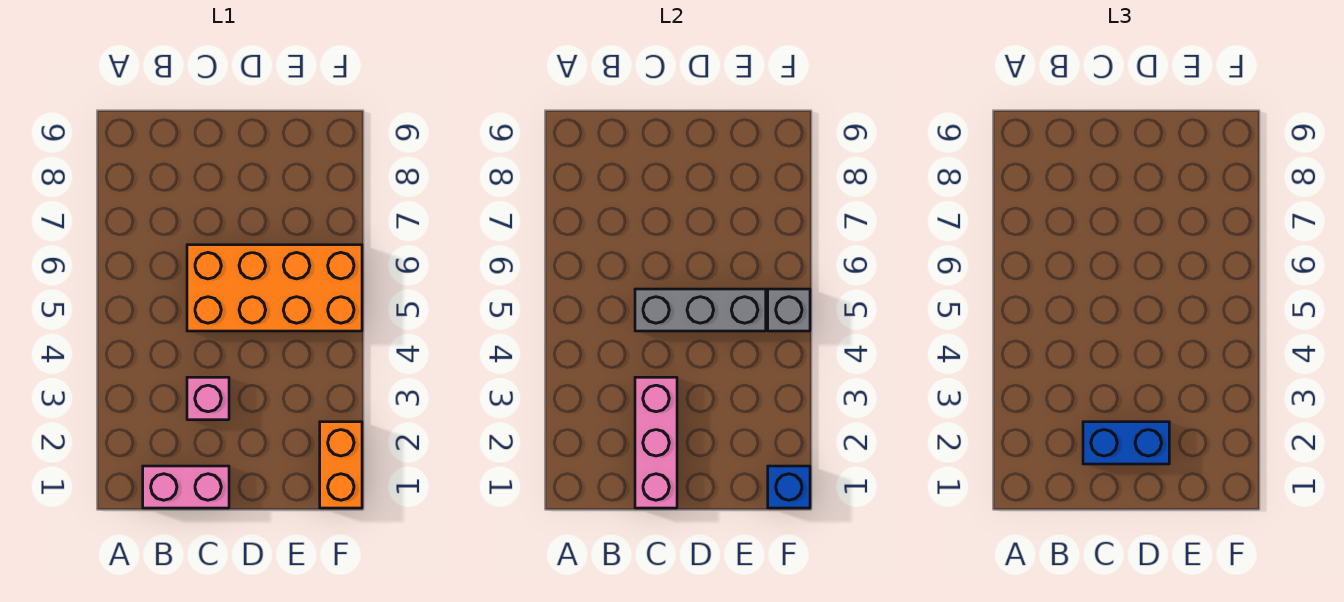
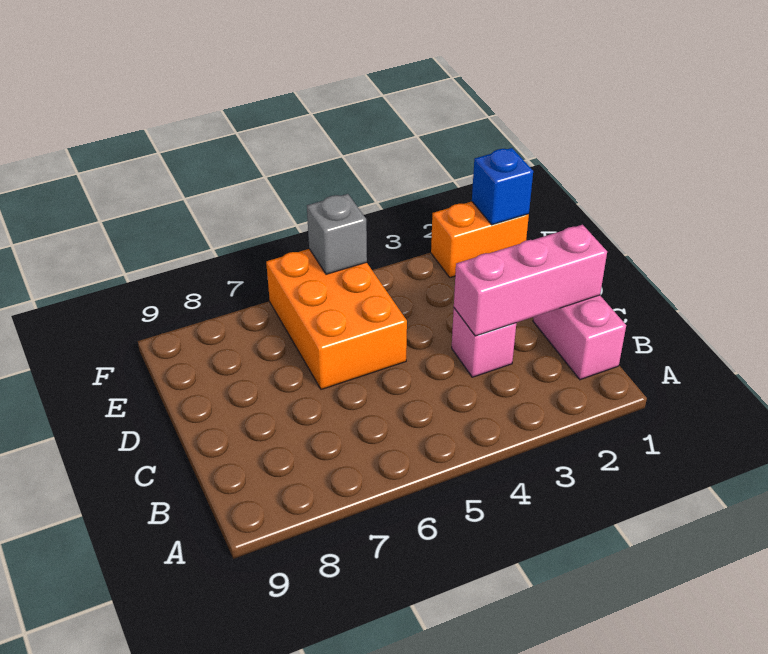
blue 1x2 brick [1083,422,1169,464] -> none
orange 2x4 brick [187,245,362,331] -> orange 2x3 brick [266,249,407,389]
grey 1x3 brick [635,289,766,331] -> none

